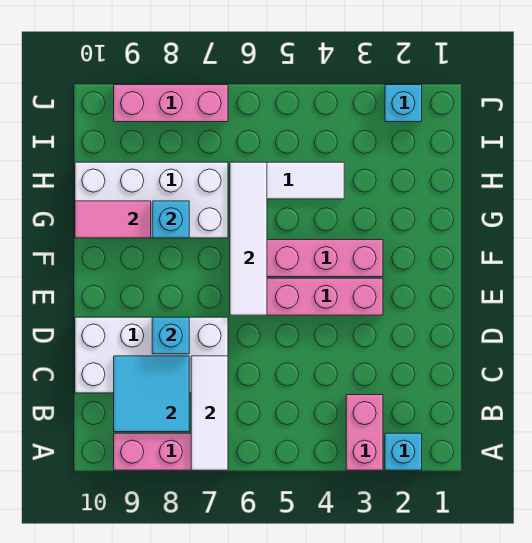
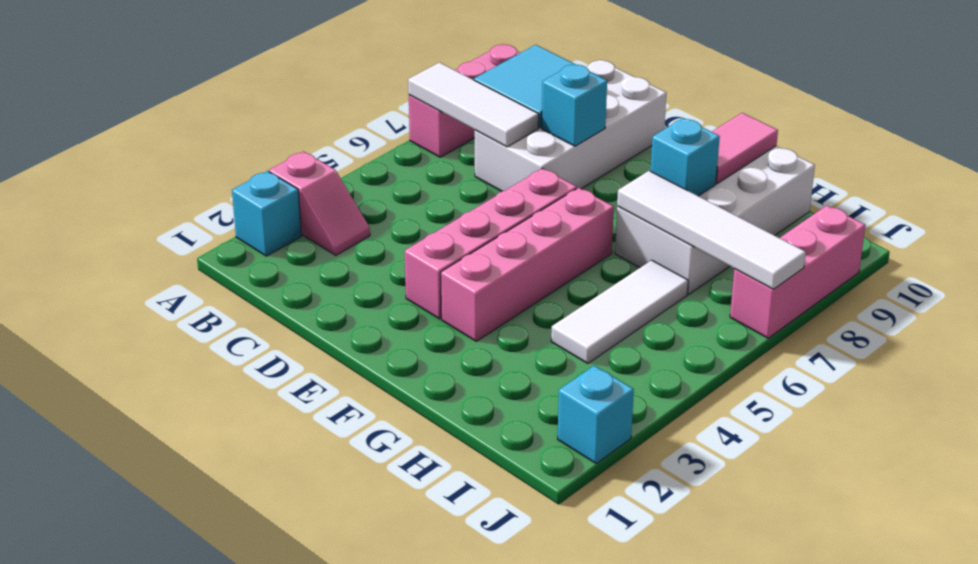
pink 1x2 brick [346,395,383,470] -> pink 1x2 slope [269,151,370,255]
white 1x4 tile [230,162,267,315] -> white 1x4 tile moved to [617,171,806,289]

